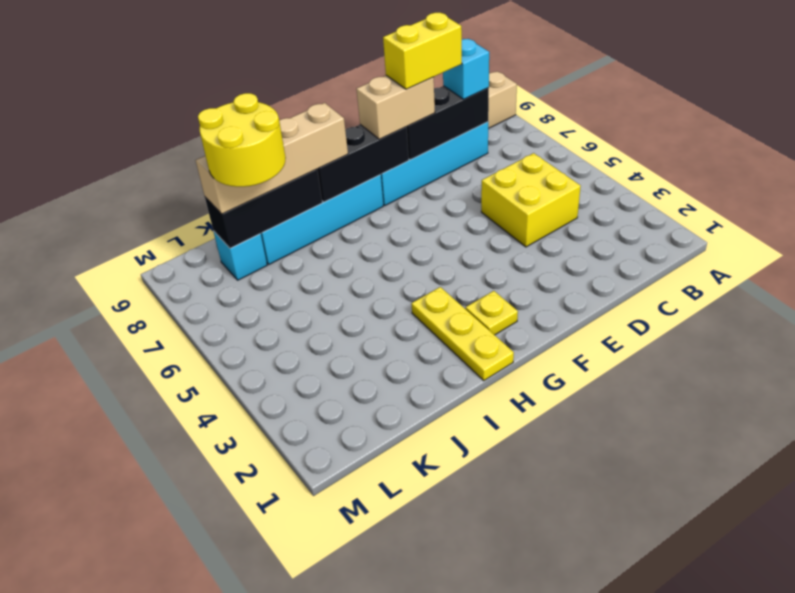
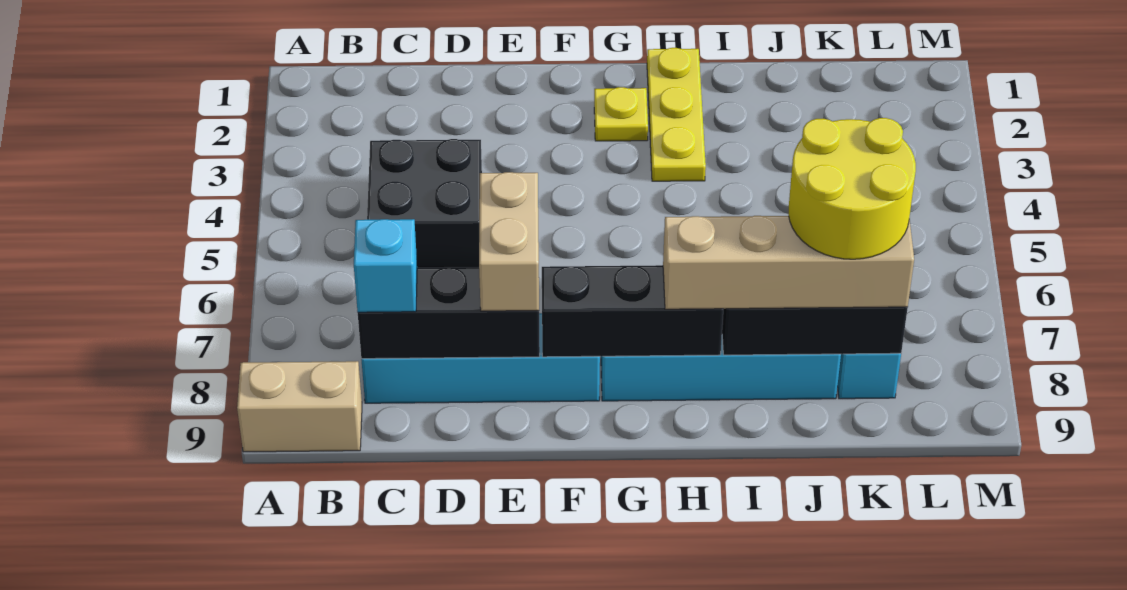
yellow 2x2 brick [481,153,581,247] -> black 2x2 brick [367,139,482,268]
yellow 1x2 brick [383,13,462,89] -> none
tan 1x2 brick [356,75,435,139] -> tan 1x2 brick turned to [479,172,539,311]

